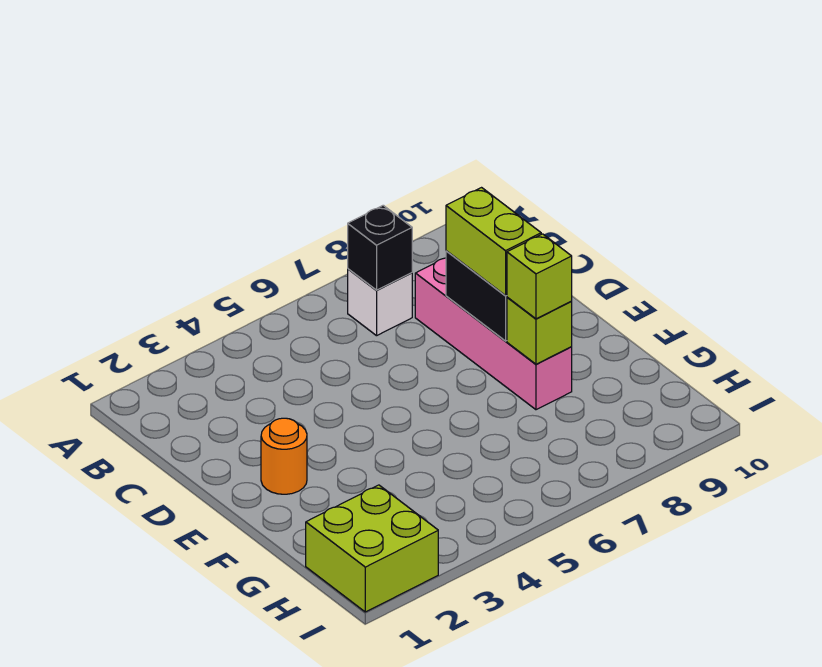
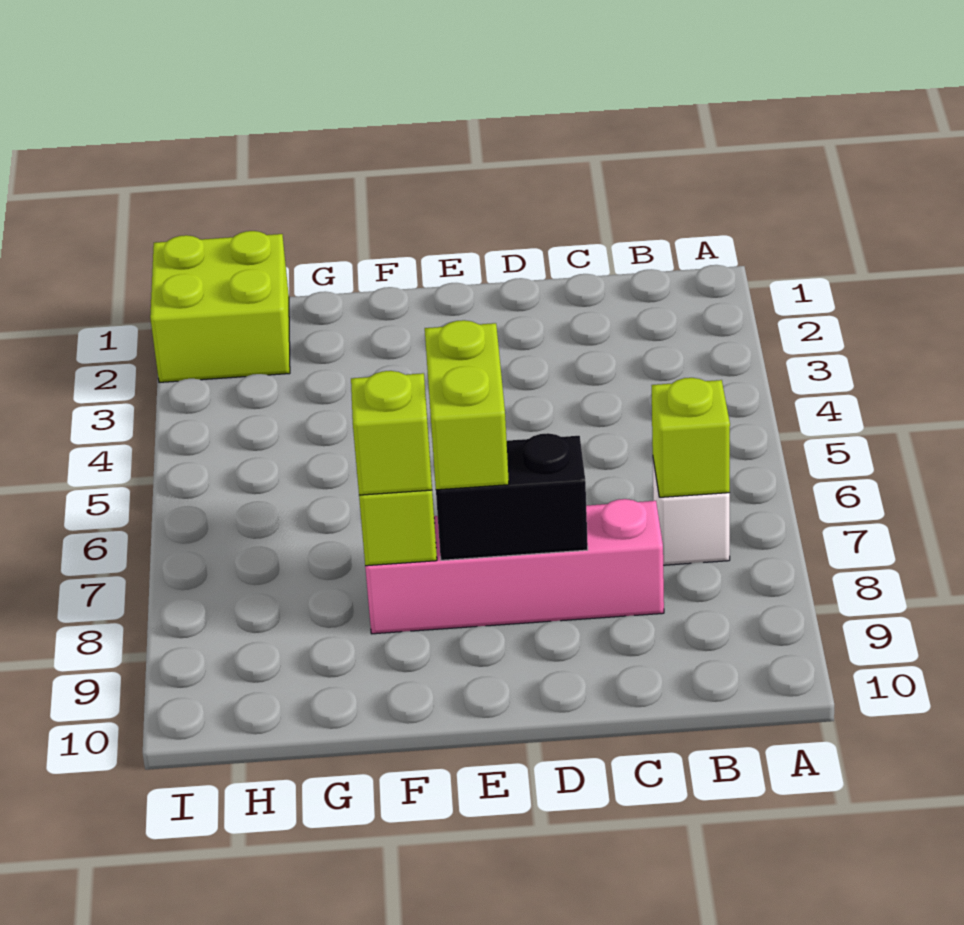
black 1x1 brick [348,205,412,290] -> lime 1x1 brick [652,378,730,497]
lime 1x2 brick [446,188,541,296] -> lime 1x2 brick turned to [425,320,509,490]
orange 1x1 round brick [261,418,307,494] -> none

